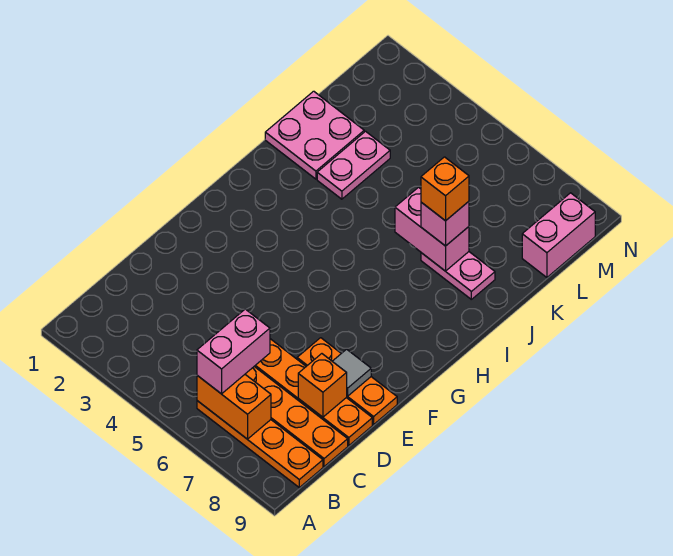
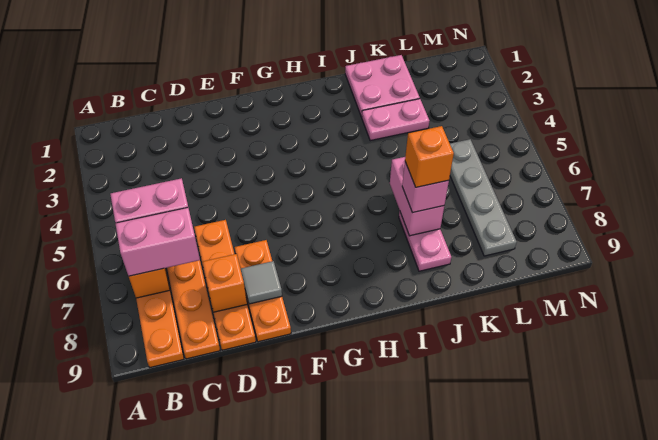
none -> grey 1x4 plate [450,139,517,256]
pink 1x2 brick [522,193,595,277] -> pink 1x2 brick moved to [115,208,200,276]

